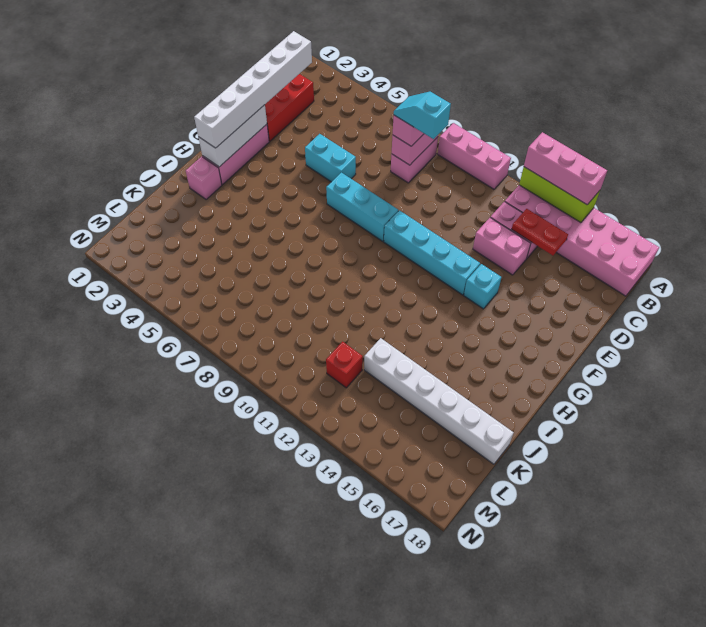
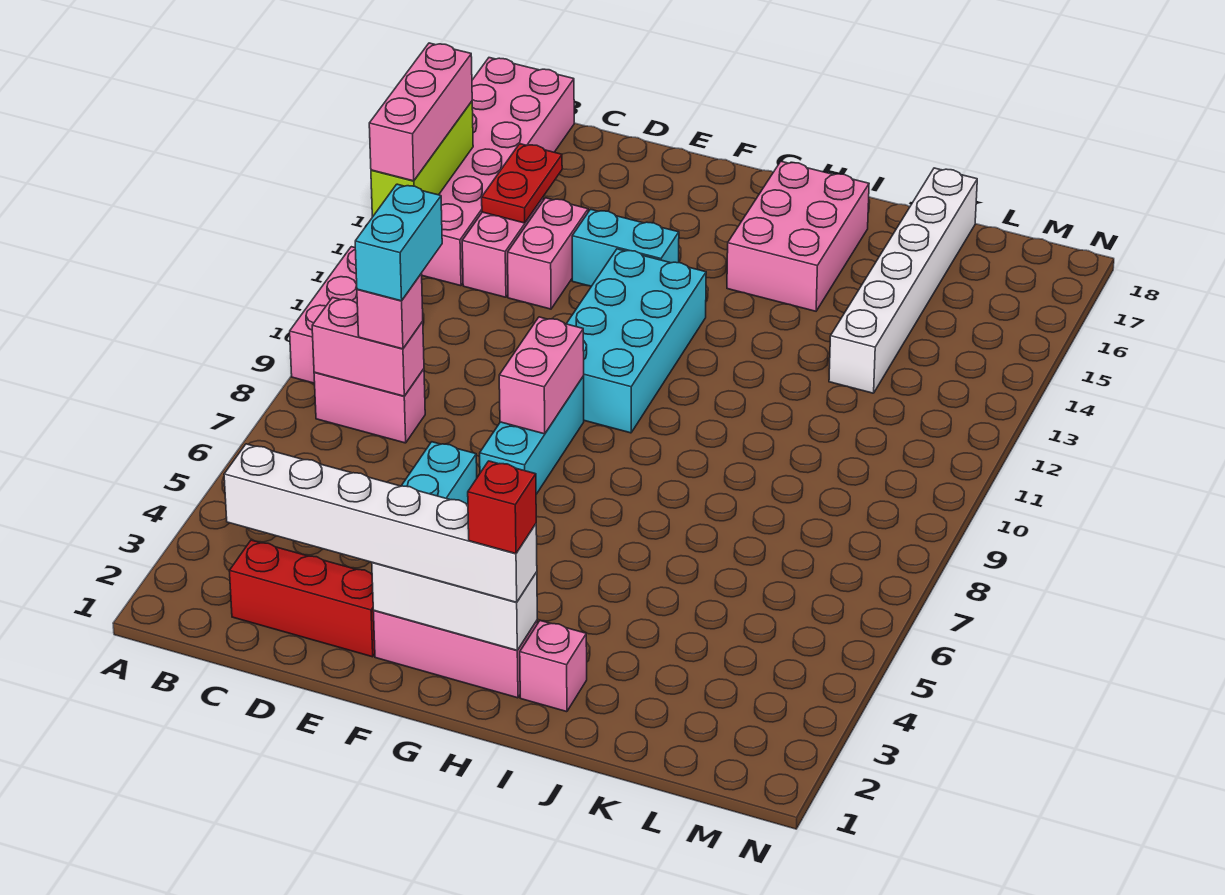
cyan 1x2 slope [394,92,451,139] -> cyan 1x2 brick [355,184,442,301]
none -> pink 1x2 brick [499,317,584,434]
cyan 1x4 brick [384,210,480,295] -> cyan 2x4 brick [567,249,706,433]
cyan 1x1 brick [464,264,501,309] -> cyan 1x2 brick [572,209,679,286]
none -> pink 2x3 brick [727,161,869,311]
red 1x1 brick [326,342,363,388] -> red 1x1 brick moved to [468,461,536,554]

